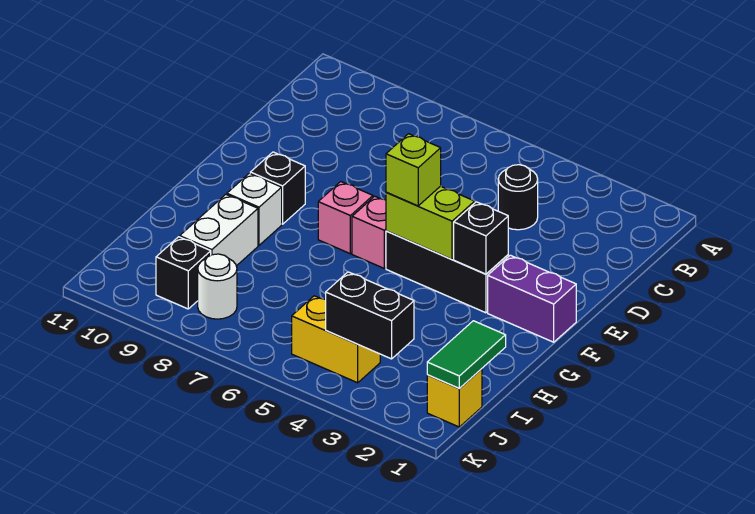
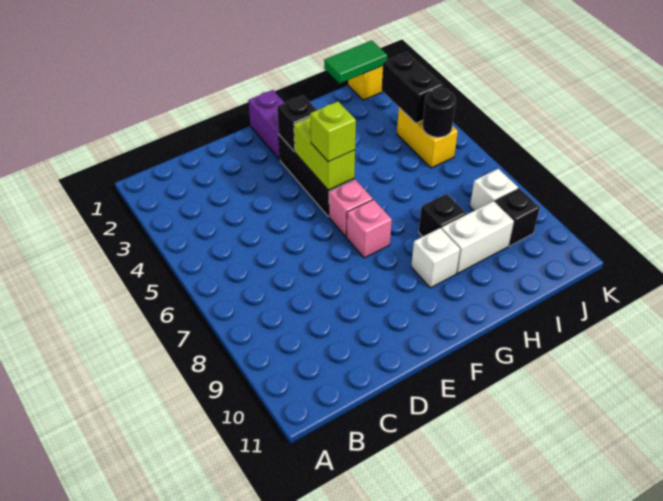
black 1x1 round brick [498,165,538,230] -> black 1x1 round brick moved to [423,88,456,137]
black 1x1 brick [250,152,305,224] -> black 1x1 brick moved to [419,194,466,236]
white 1x1 round brick [198,254,237,319] -> white 1x1 brick [470,169,518,211]

